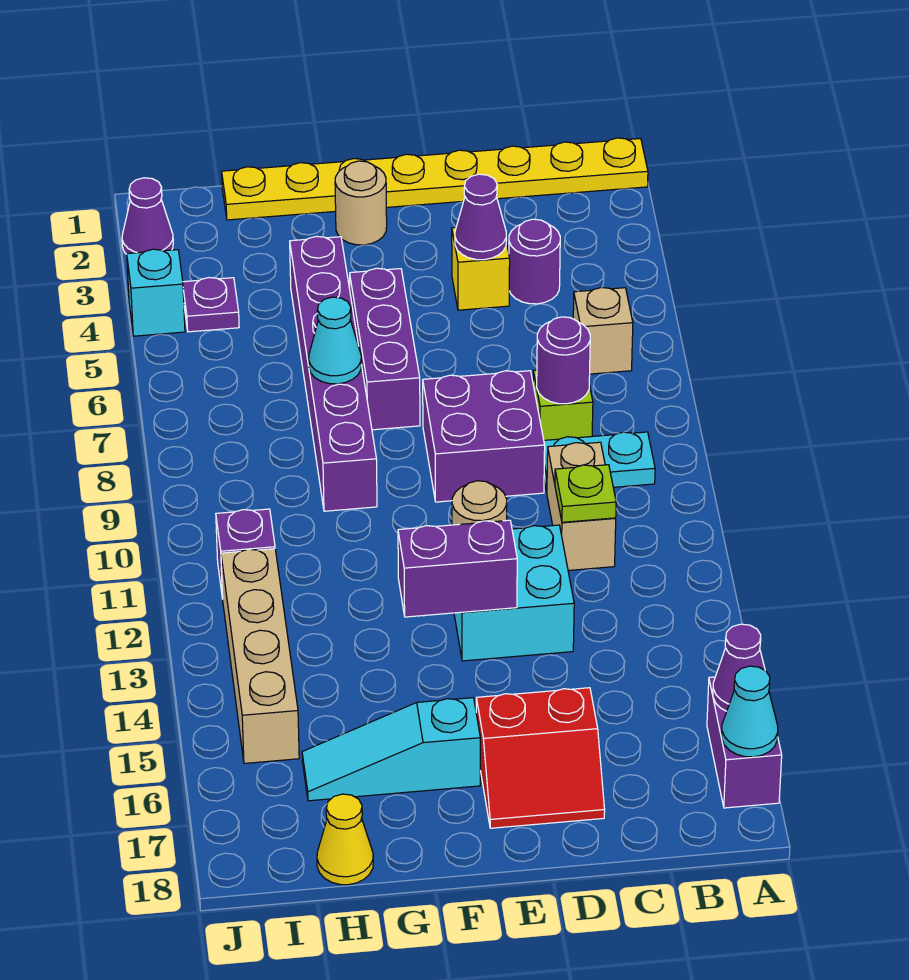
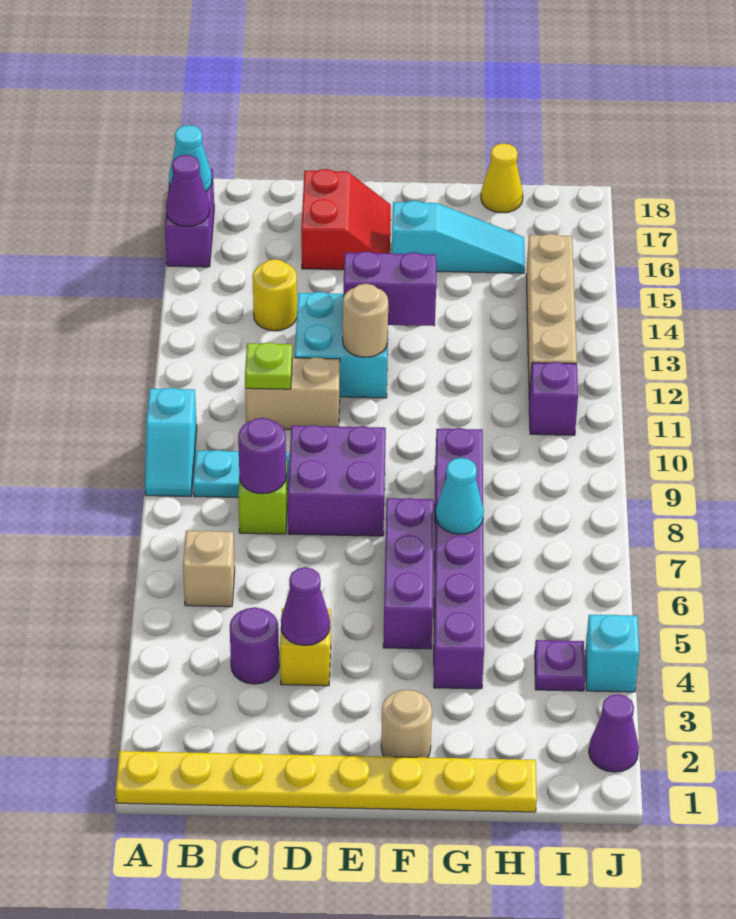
none -> cyan 1x2 slope [145,388,197,497]
tan 1x2 brick [547,442,616,570] -> tan 1x2 brick turned to [245,357,340,429]
none -> yellow 1x1 round brick [253,259,297,331]
red 2x2 slope [476,688,605,828] -> red 2x2 slope turned to [301,169,391,270]

